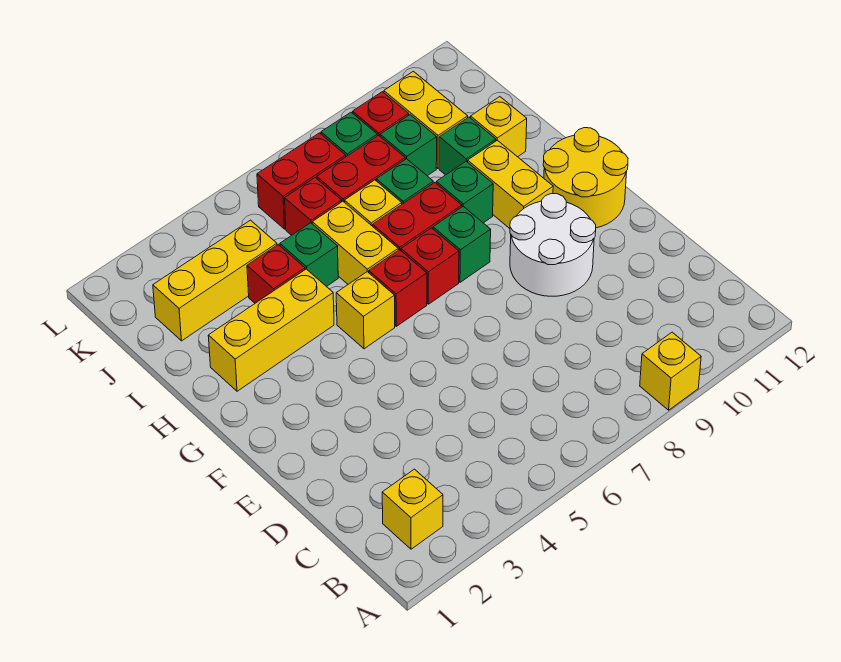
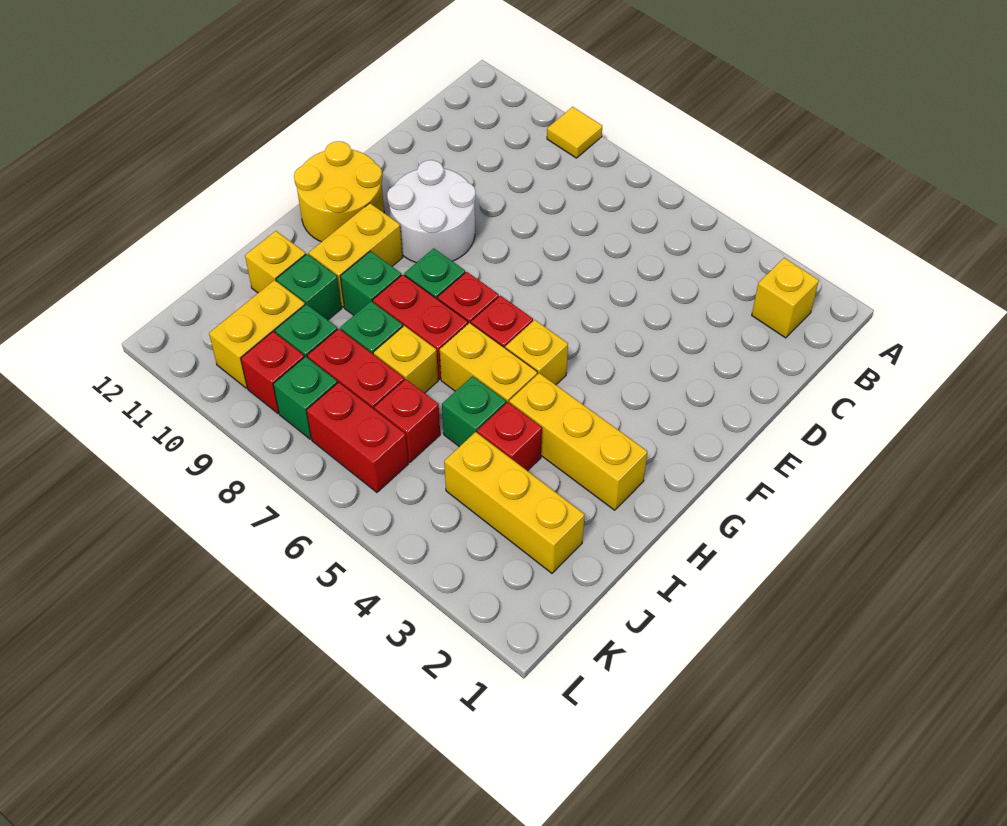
yellow 1x1 brick [640,332,701,410] -> yellow 1x1 tile [547,107,602,158]
yellow 1x2 brick [312,201,398,284] -> yellow 1x2 brick turned to [440,323,537,403]

